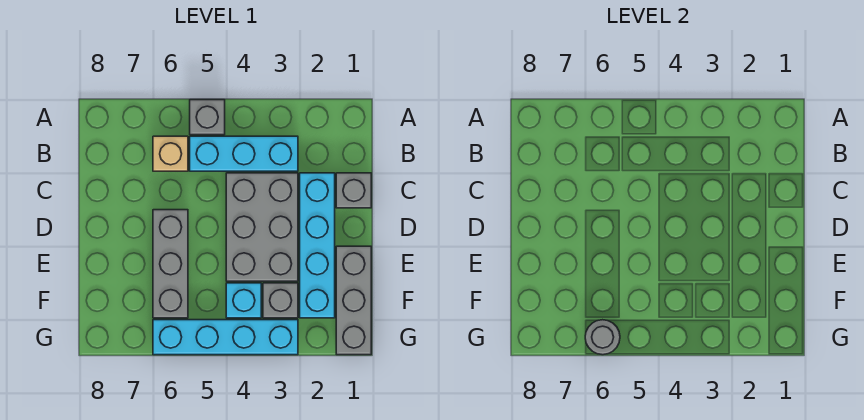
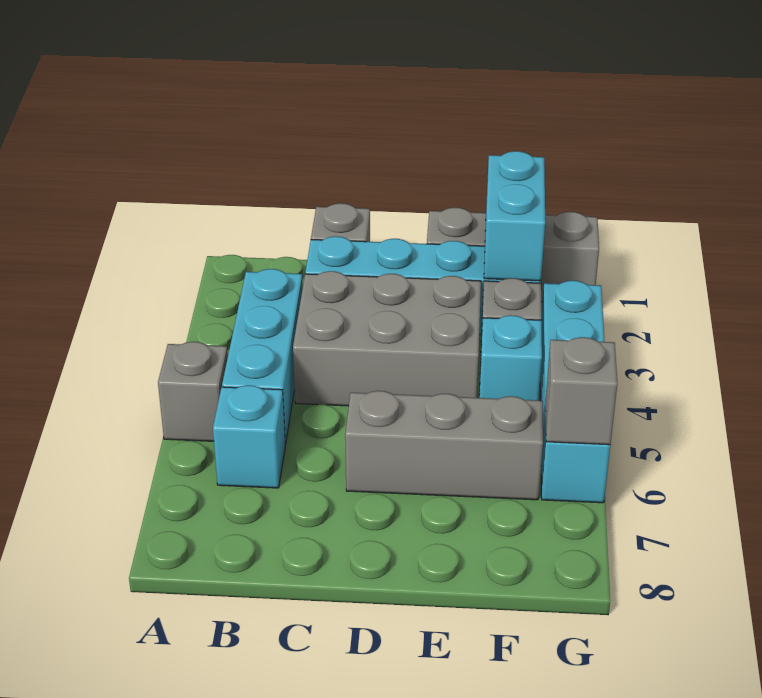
tan 1x1 brick [153,136,188,171] -> cyan 1x1 brick [213,385,285,488]
none -> cyan 1x2 brick [484,151,545,281]
grey 1x1 round brick [585,320,620,355] -> grey 1x1 brick [546,337,617,445]

